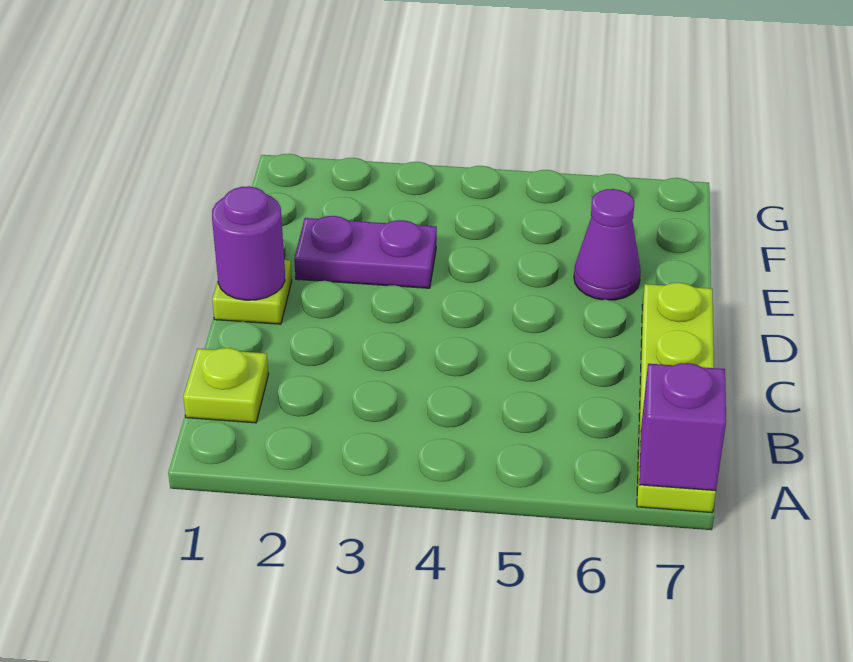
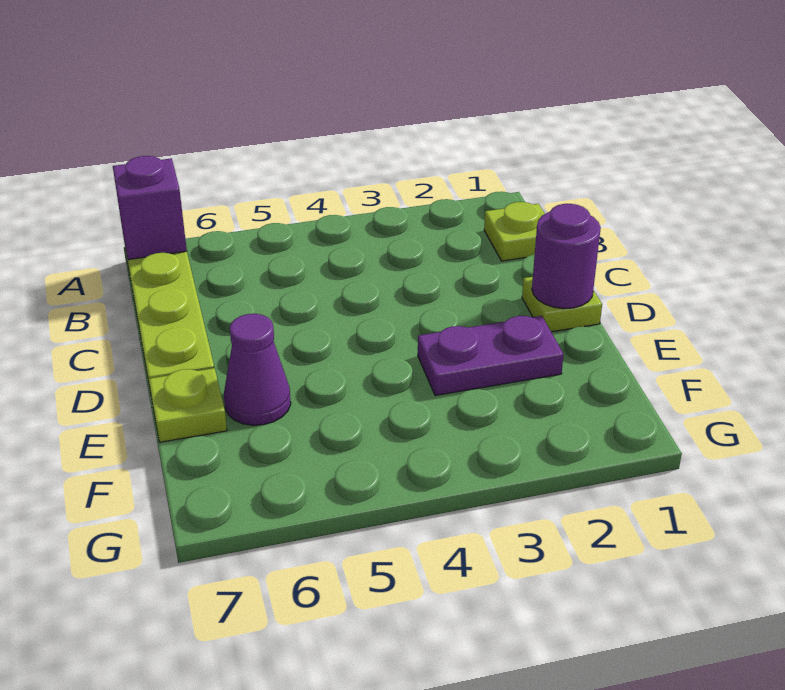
none -> lime 1x1 plate [149,368,227,442]

